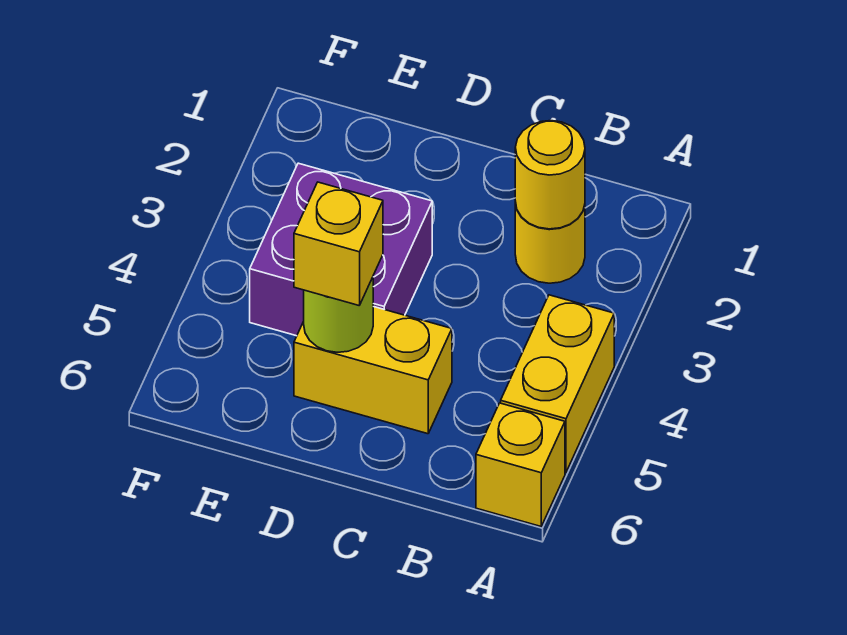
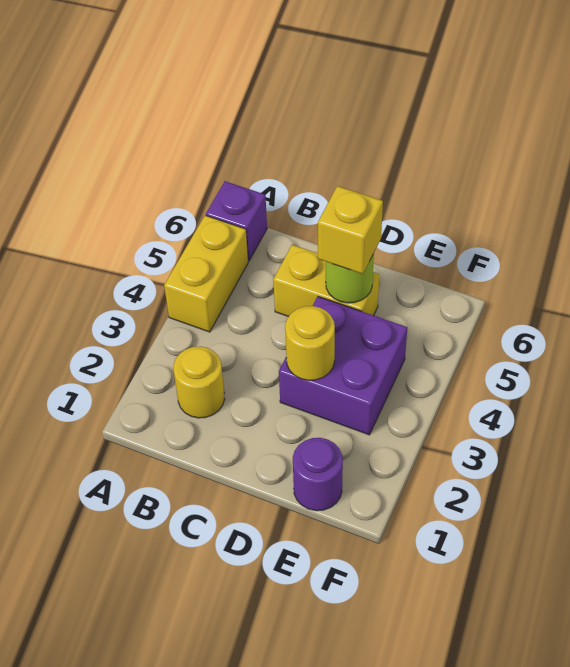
yellow 1x1 brick [476,403,565,526] -> purple 1x1 brick [206,181,267,261]
yellow 1x1 round brick [515,121,585,229] -> yellow 1x1 round brick moved to [285,306,335,380]
none -> purple 1x1 round brick [293,438,343,511]

